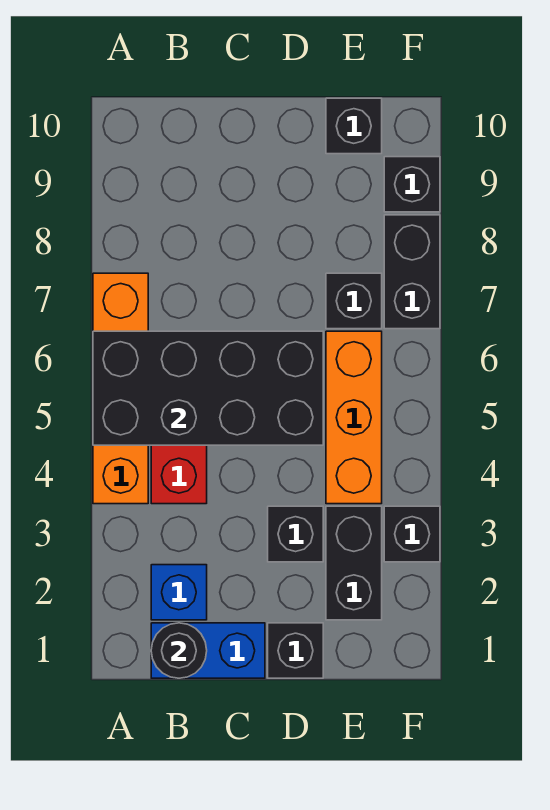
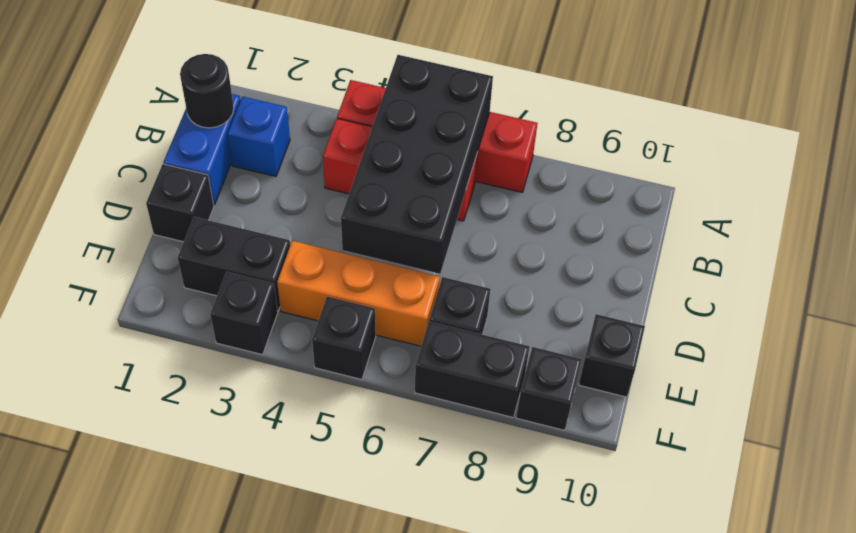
orange 1x4 brick [93,273,148,504] -> red 1x4 brick [337,80,537,192]
black 1x1 brick [268,506,323,562] -> black 1x1 brick moved to [312,297,376,380]

